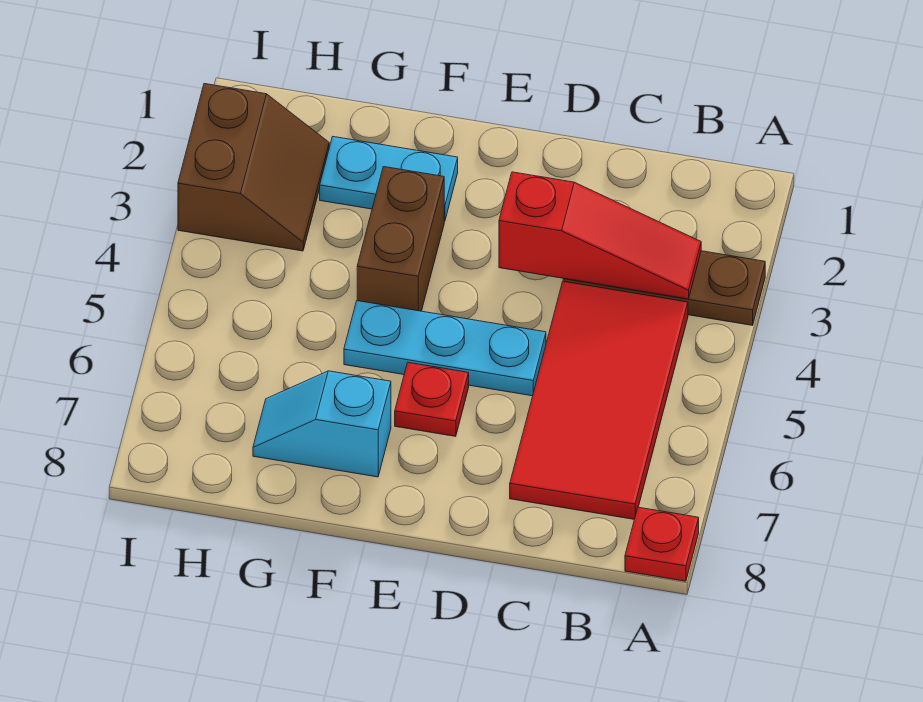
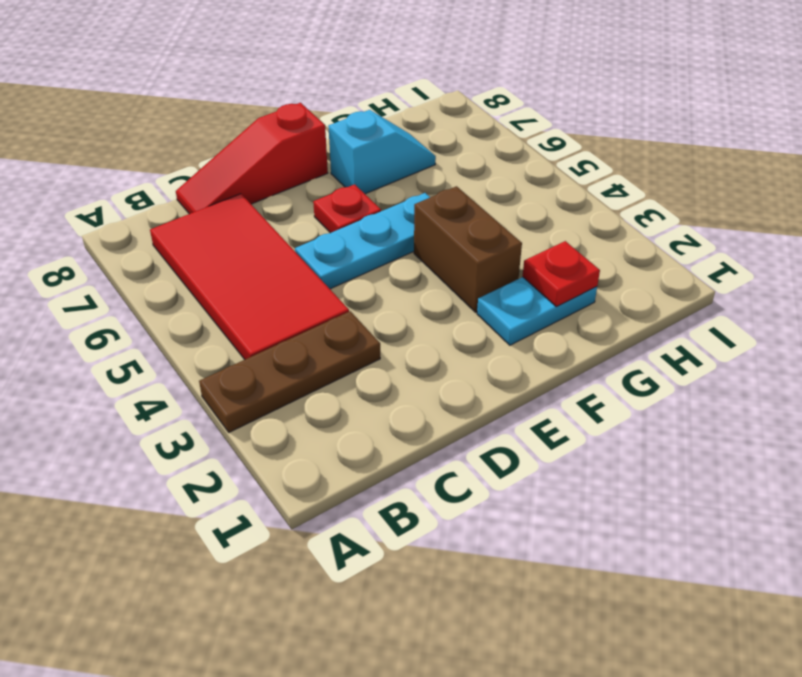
red 1x1 plate [625,507,699,581] -> red 1x1 plate moved to [523,241,600,307]
red 1x3 slope [499,172,701,299] -> red 1x3 slope moved to [176,103,328,214]
brown 2x2 slope [178,84,329,251] -> none

